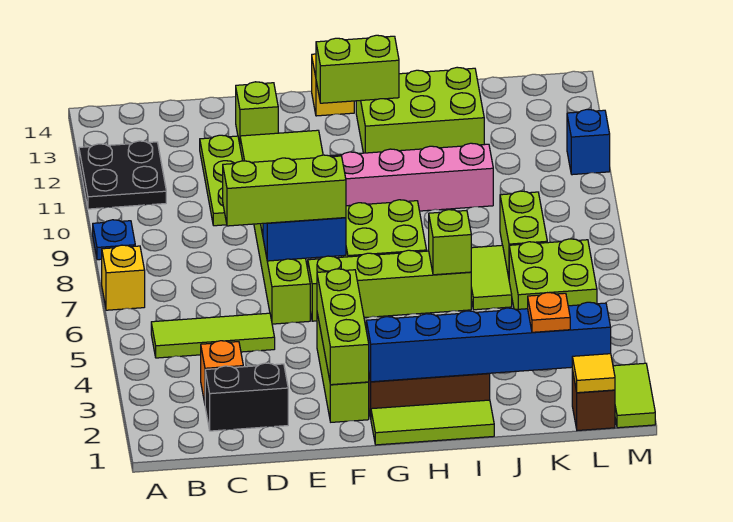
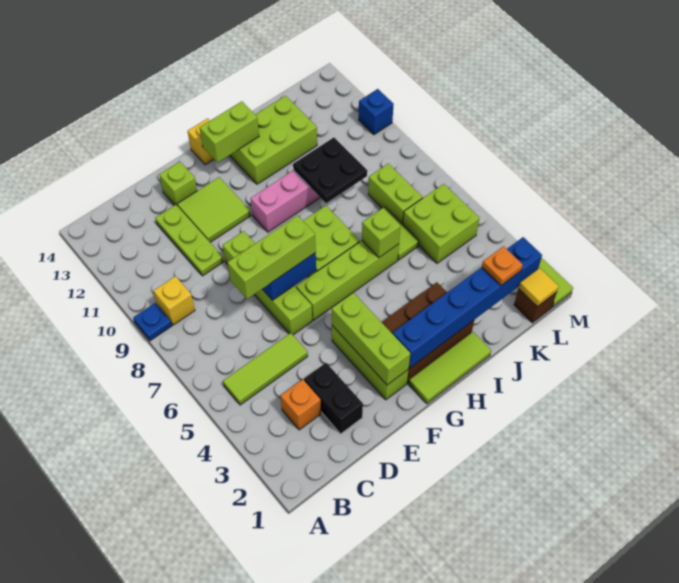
yellow 1x1 brick [102,245,145,310] -> yellow 1x1 brick moved to [154,276,195,325]
black 2x2 plate [79,141,166,209] -> black 2x2 plate moved to [293,138,367,203]
black 1x2 brick [205,363,288,431] -> black 1x2 brick turned to [304,363,363,434]

